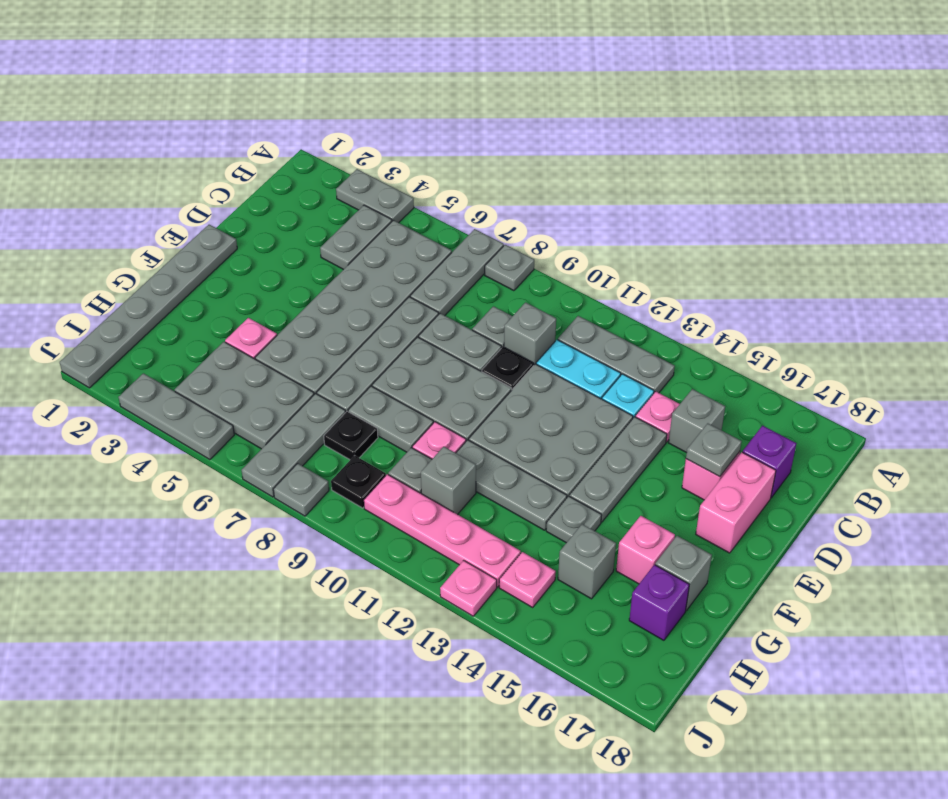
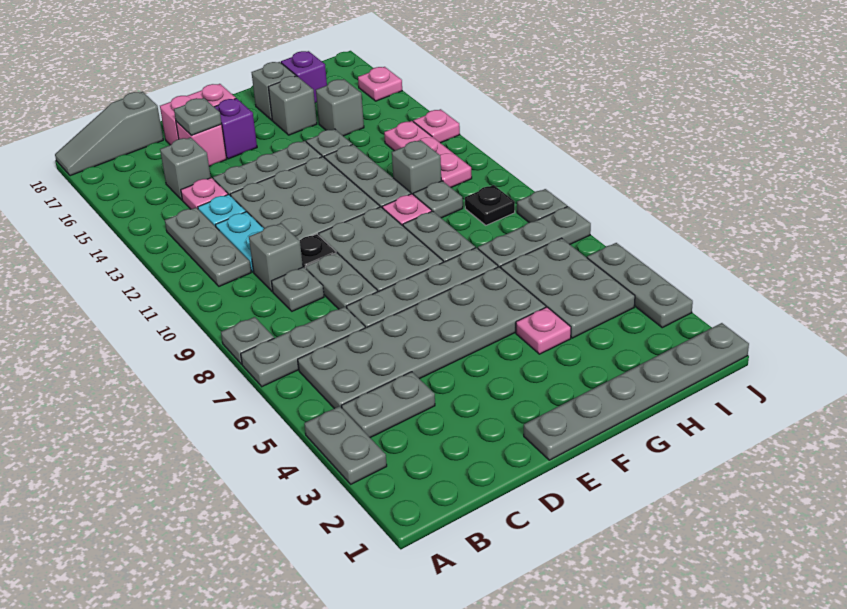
none -> grey 1x3 slope [55,92,163,176]
purple 1x1 brick [743,426,796,498] -> purple 1x1 brick moved to [215,98,257,159]
pink 1x1 brick [616,516,675,584] -> grey 1x1 brick [268,76,317,135]
black 1x1 plate [324,411,378,460] -> none
pink 1x4 plate [364,474,521,587] -> pink 1x3 plate [384,121,472,187]
pink 1x1 plate [499,552,556,607] -> pink 1x1 plate moved to [358,67,402,101]

